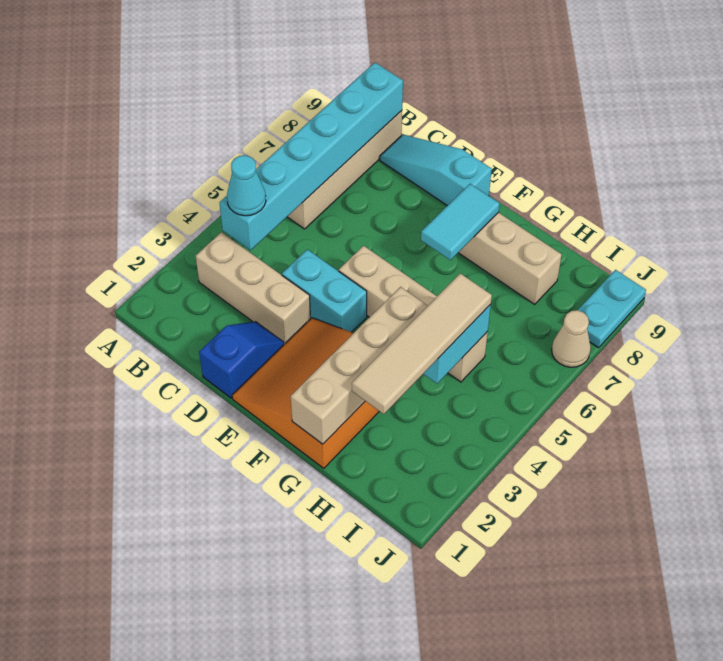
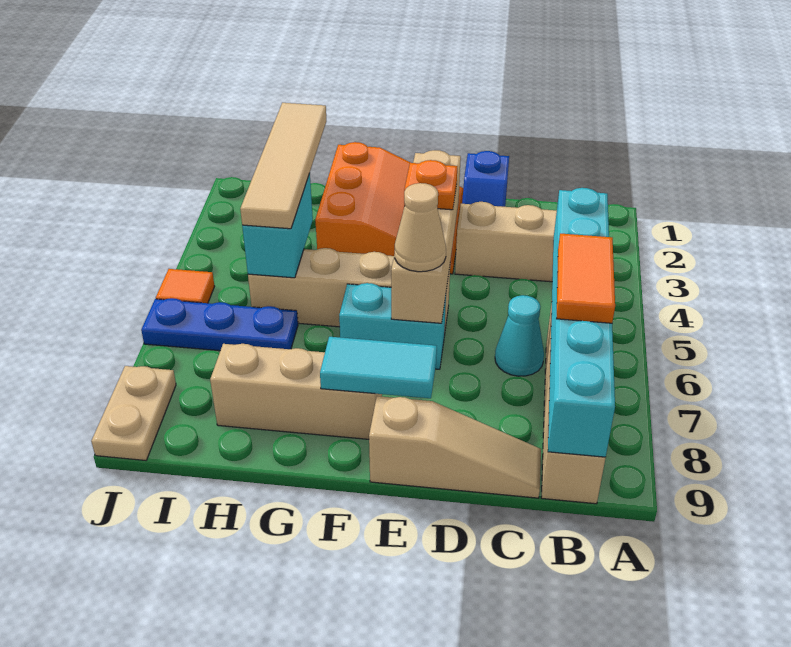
cyan 1x1 cone [227,155,266,216] -> cyan 1x1 cone moved to [495,295,544,376]
none -> orange 1x2 tile [556,234,615,323]
cyan 1x3 slope [380,135,492,206] -> tan 1x3 slope [369,396,541,498]
cyan 1x2 brick [282,249,367,332] -> cyan 1x2 brick moved to [339,283,446,369]
none -> orange 1x1 plate [404,160,457,210]
cyan 1x2 tile [421,184,500,260] -> cyan 1x2 tile turned to [320,337,437,398]
tan 1x4 brick [291,287,427,444] -> tan 1x4 brick moved to [391,150,461,323]
none -> blue 1x3 plate [141,298,298,351]
none -> orange 1x1 tile [156,269,215,303]
tan 1x1 cone [552,310,591,367] -> tan 1x1 cone moved to [395,183,446,272]
cyan 1x2 plate [578,270,646,348] -> tan 1x2 plate [91,366,176,460]

